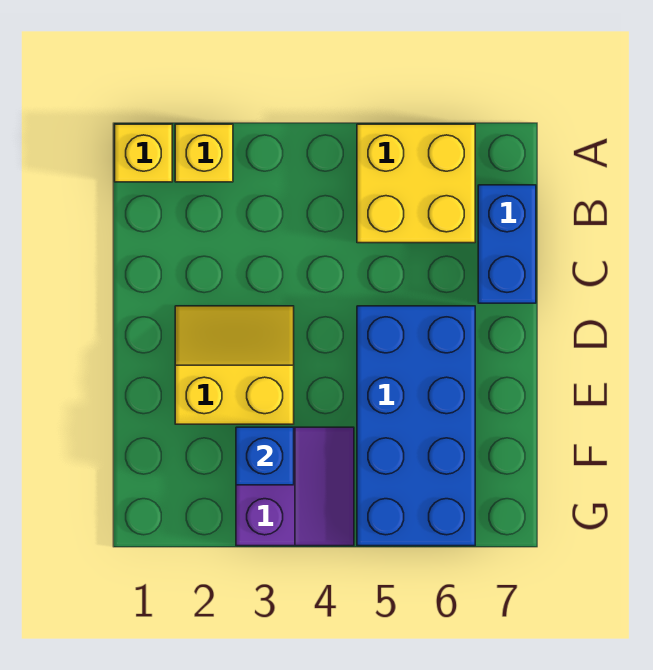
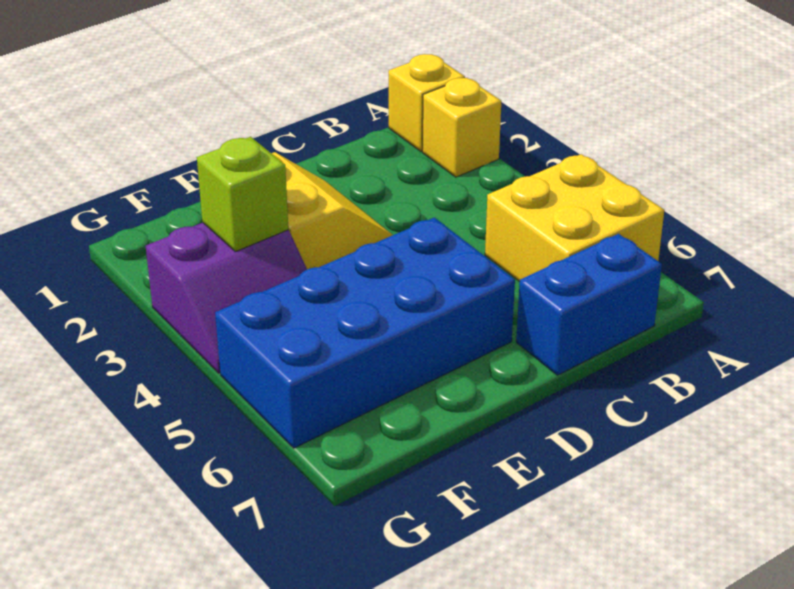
blue 1x1 brick [236,427,294,485] -> lime 1x1 brick [197,137,288,252]

